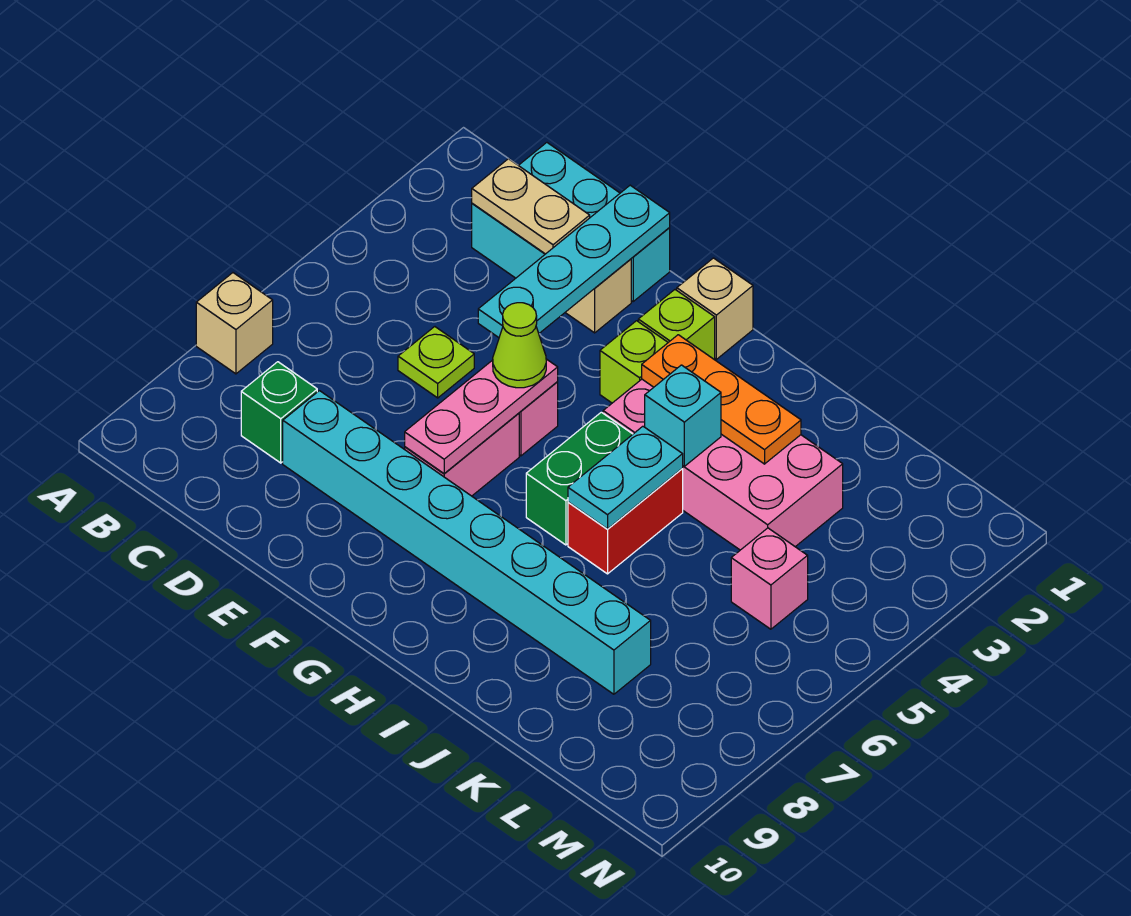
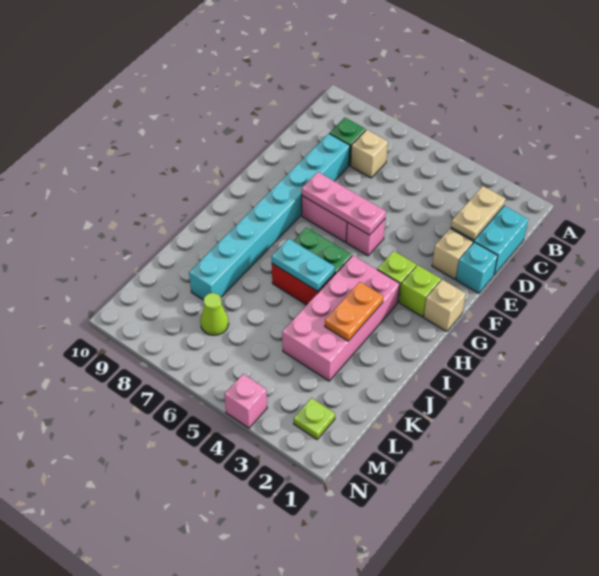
tan 1x1 brick [196,273,273,374] -> tan 1x1 brick moved to [351,130,388,178]
lime 1x1 plate [398,327,474,398] -> lime 1x1 plate moved to [294,398,335,439]
cyan 1x4 plate [478,185,670,338] -> none
lime 1x1 cone [493,303,546,388] -> lime 1x1 cone moved to [200,293,228,335]
orange 1x3 plate [642,335,801,464] -> orange 1x2 plate [325,282,383,341]
cyan 1x1 brick [645,365,721,466] -> none
pink 1x1 brick [731,528,808,629] -> pink 1x1 brick moved to [224,374,267,428]

